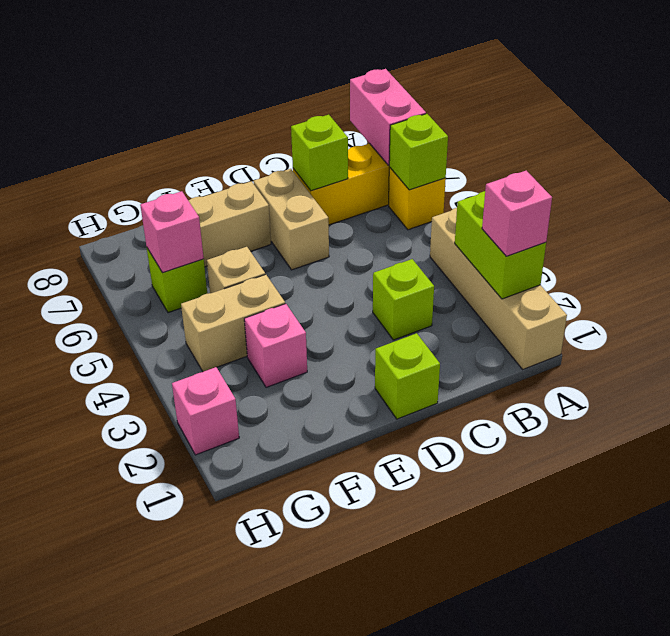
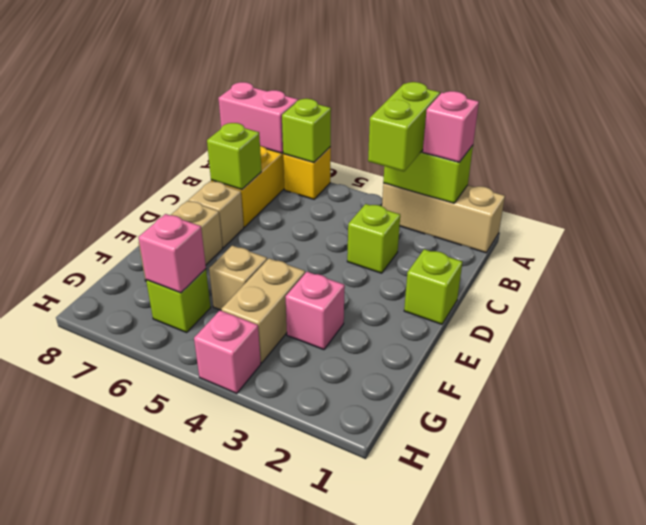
tan 1x4 brick [430,208,567,369] -> tan 1x3 brick [382,183,505,253]
none -> lime 1x2 brick [368,82,440,171]
tan 1x2 brick [253,169,329,270] -> tan 1x1 brick [189,181,244,248]
pink 1x1 brick [172,367,239,455] -> pink 1x1 brick moved to [194,310,261,394]

